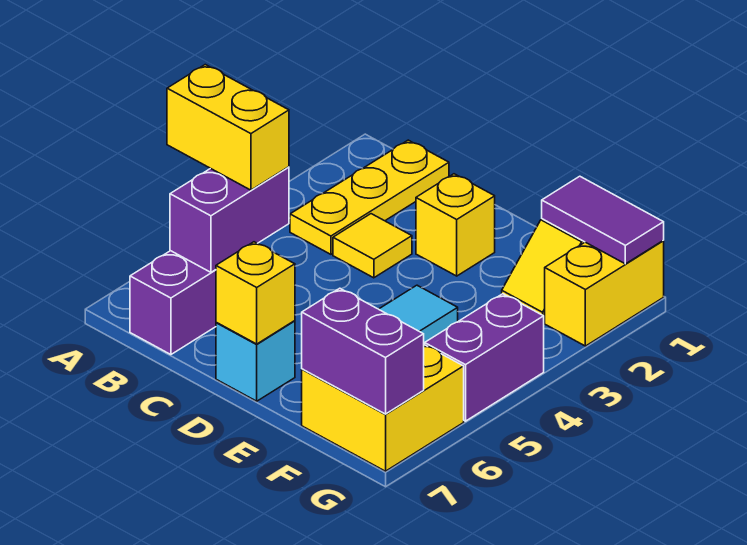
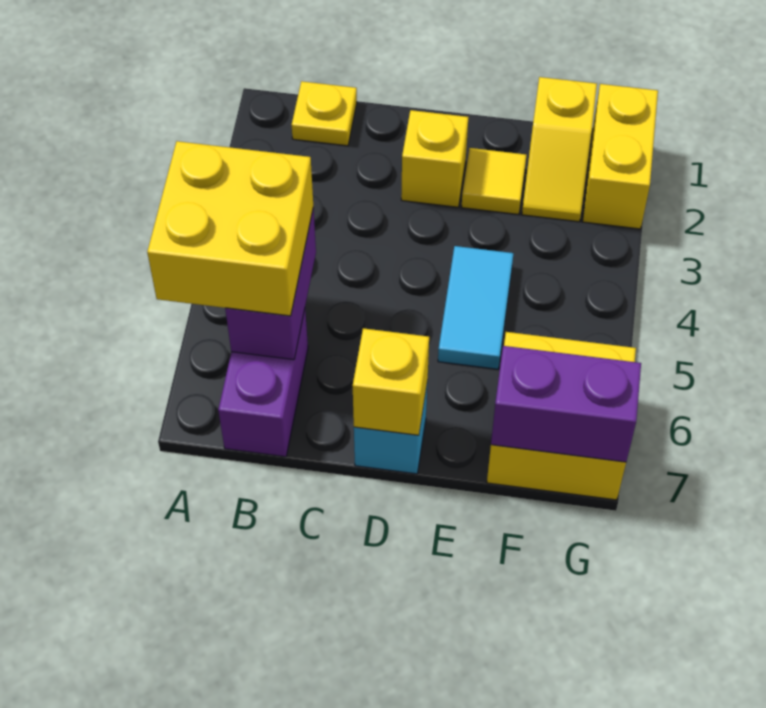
yellow 1x2 brick [167,65,289,190] -> yellow 2x2 brick [147,141,313,316]
yellow 1x3 plate [290,140,449,254] -> yellow 1x1 plate [292,81,357,146]
yellow 1x1 tile [333,214,412,278] -> yellow 1x1 tile moved to [462,148,526,215]
purple 1x2 tile [542,176,664,264] -> none
purple 1x2 brick [425,294,544,421] -> none

